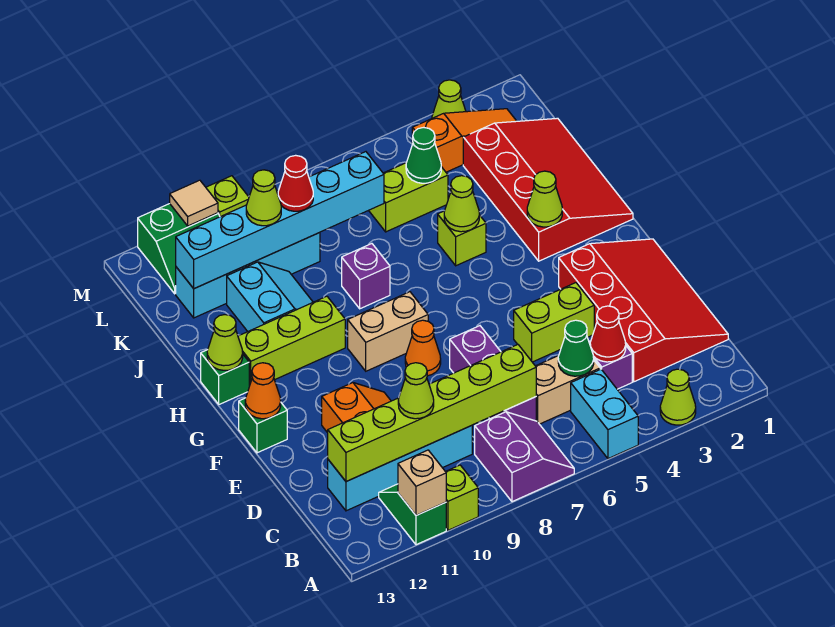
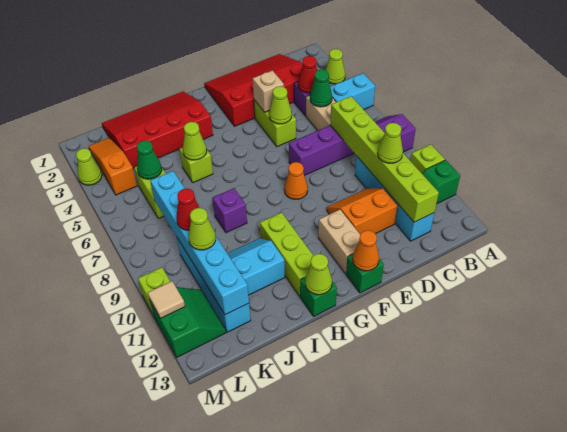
tan 1x1 brick [398,450,446,515] -> tan 1x1 brick moved to [252,70,284,112]
tan 1x2 brick [348,292,428,371] -> tan 1x2 brick moved to [318,210,360,274]
lime 1x1 cone [527,171,562,227] -> lime 1x1 cone moved to [269,86,292,124]

